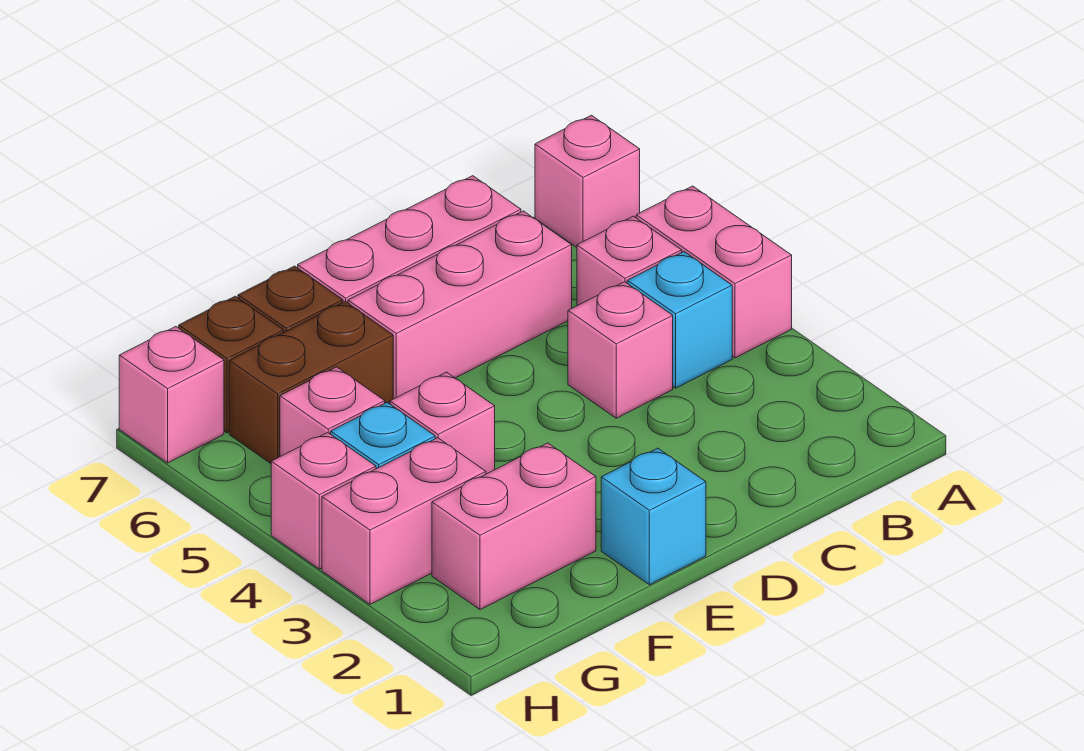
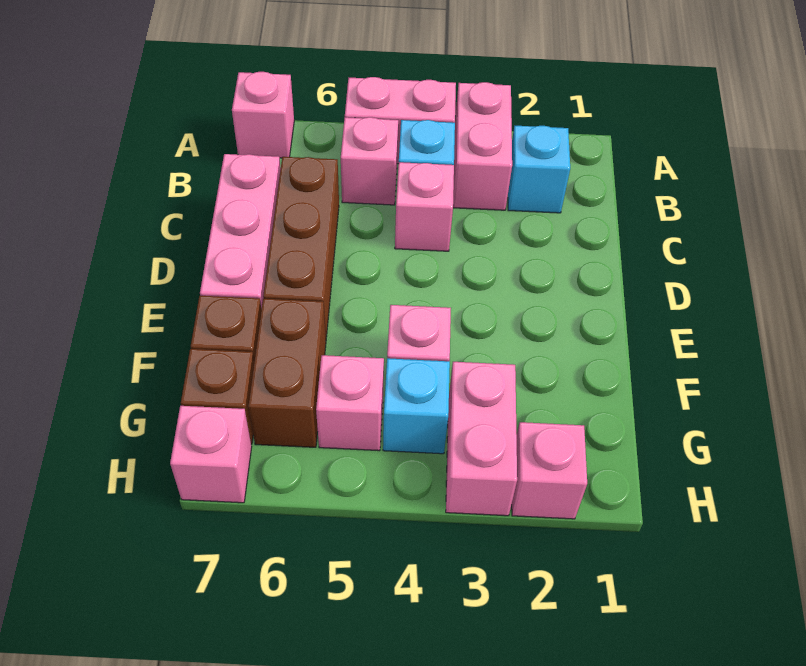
pink 1x3 brick [348,211,572,399] -> brown 1x3 brick [263,157,339,337]
cyan 1x1 brick [601,448,706,585] -> cyan 1x1 brick moved to [508,126,570,213]
pink 1x2 brick [432,443,596,610] -> pink 1x2 brick moved to [453,82,512,210]
pink 1x1 brick [271,433,376,569] -> pink 1x1 brick moved to [512,422,587,519]

